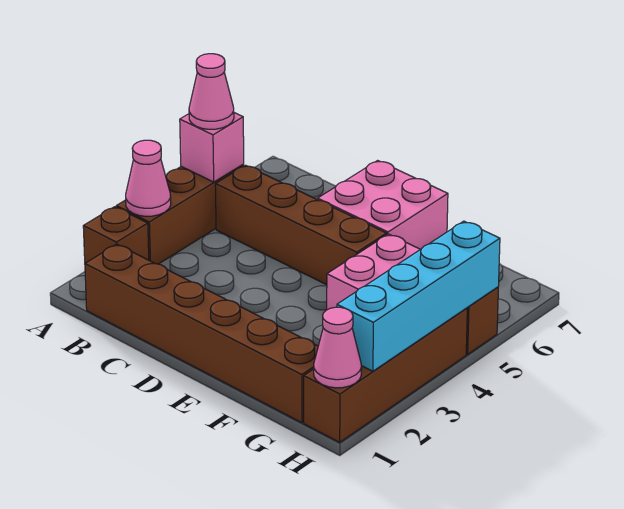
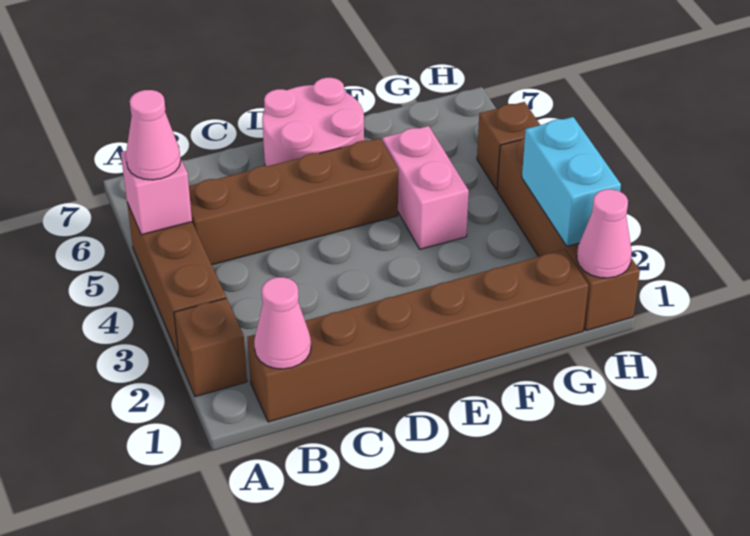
pink 1x1 cone [126,140,171,216] -> pink 1x1 cone moved to [254,277,311,369]
pink 2x2 brick [318,161,448,249] -> pink 2x2 round brick [262,78,364,166]
cyan 1x4 brick [337,221,500,371] -> cyan 1x2 brick [522,117,621,246]

